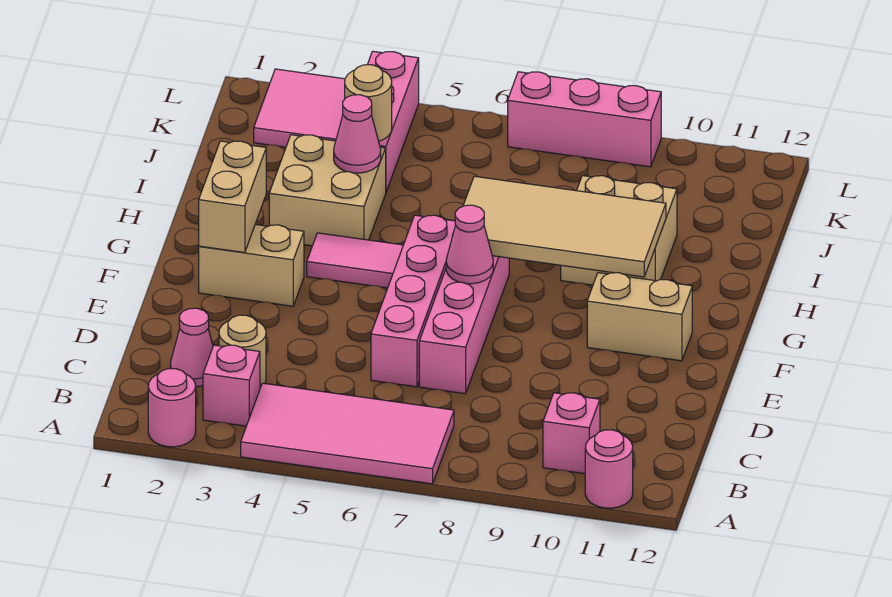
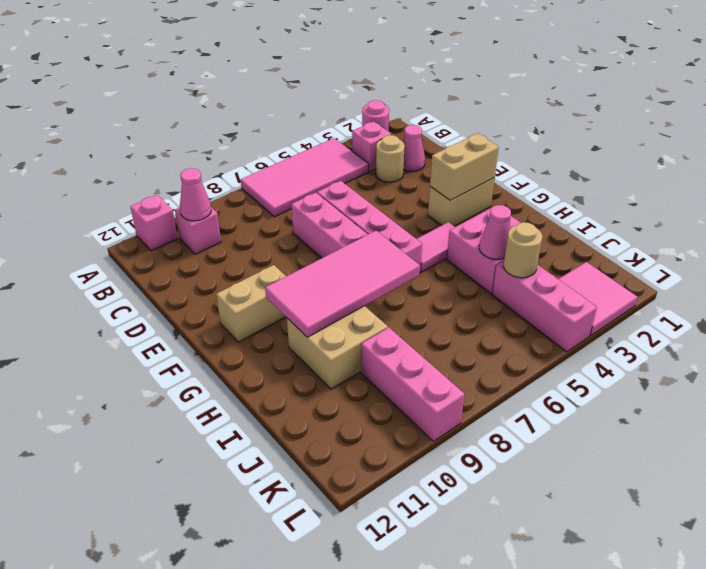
pink 1x1 round brick [585,430,633,508] -> pink 1x1 brick [131,195,178,251]
tan 1x2 brick [199,141,266,253] -> tan 1x2 brick turned to [430,133,499,200]
pink 1x1 cone [446,205,493,284] -> pink 1x1 cone moved to [180,168,211,221]
tan 2x4 tile [452,176,666,277] -> pink 2x4 tile [265,231,420,337]
tan 2x2 brick [269,135,386,246] -> pink 2x2 brick [447,208,521,294]
pink 1x3 brick [508,72,661,167] -> pink 1x3 brick turned to [361,328,465,441]

